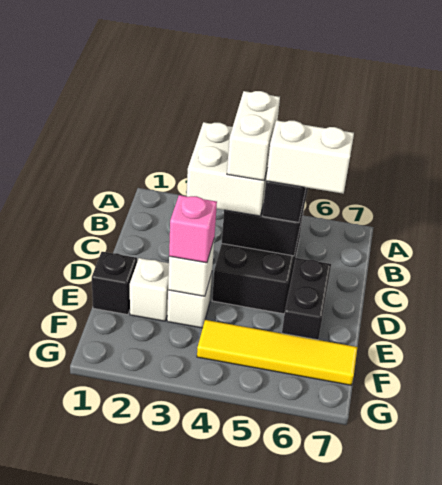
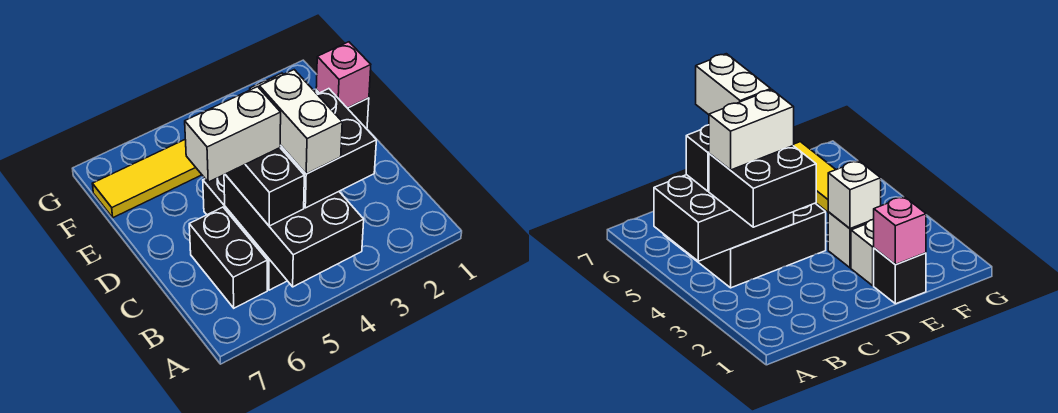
white 2x2 brick [187,122,267,216] -> black 2x2 brick [280,89,376,208]
black 1x2 brick [282,258,331,340] -> black 1x2 brick moved to [189,207,267,308]
pink 1x1 brick [169,195,217,263] -> pink 1x1 brick moved to [316,42,371,108]

